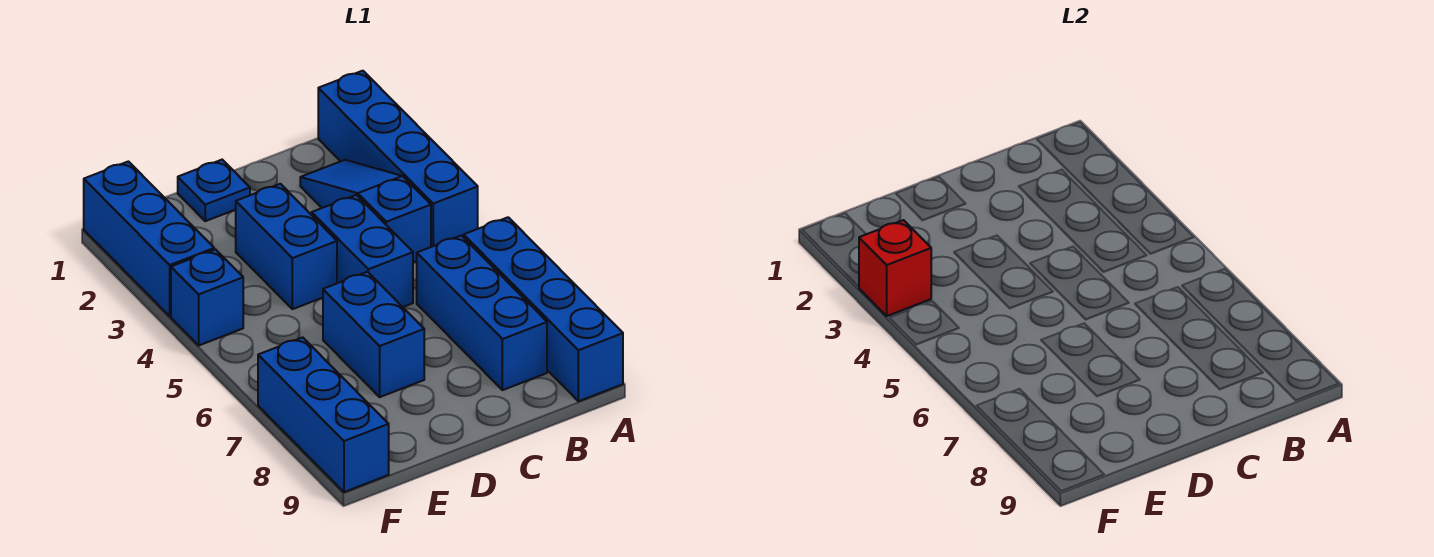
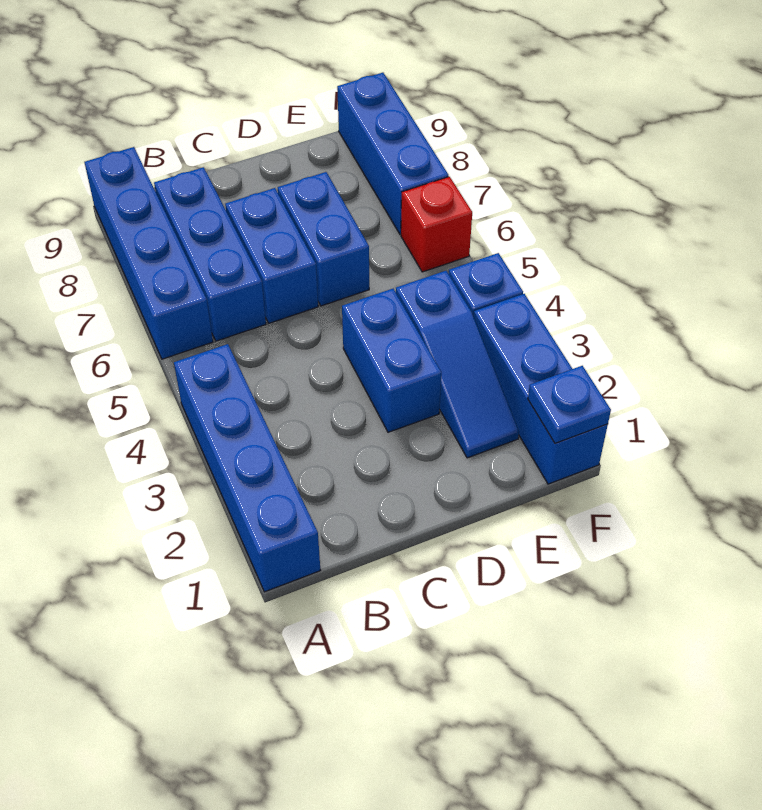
blue 1x3 slope [300,160,431,262] -> blue 1x3 slope moved to [396,271,519,458]
blue 1x2 brick [312,195,413,307] -> blue 1x2 brick moved to [225,188,318,323]
blue 1x1 plate [178,160,250,221] -> blue 1x1 plate moved to [528,366,611,443]
red 1x1 brick [859,220,931,316] -> red 1x1 brick moved to [401,177,472,272]

